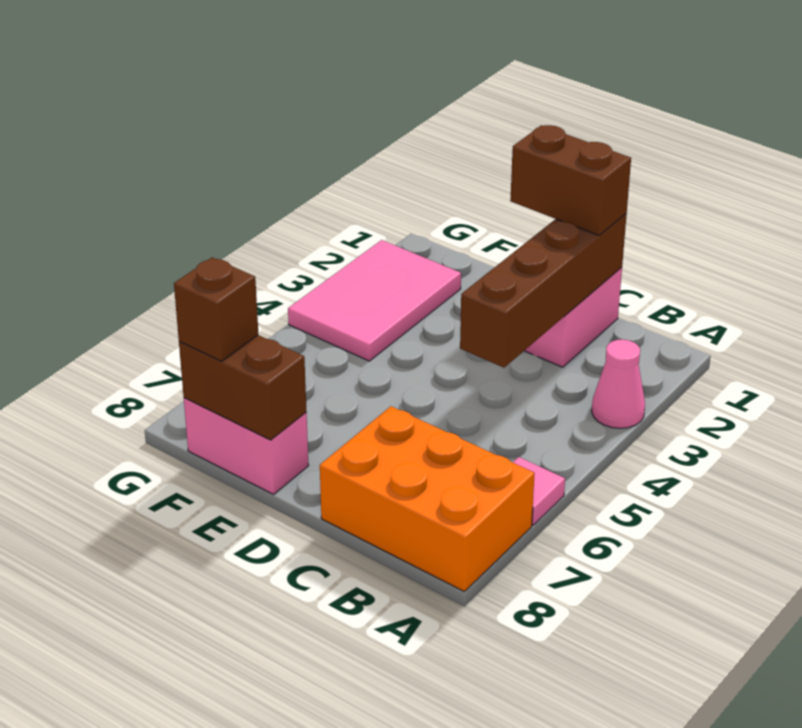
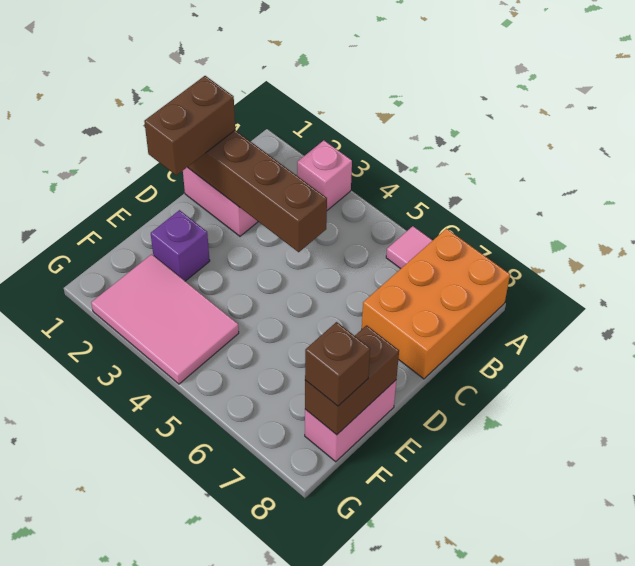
pink 1x1 cone [592,340,645,428] -> pink 1x1 brick [297,140,352,210]
none -> purple 1x1 brick [151,210,210,281]

